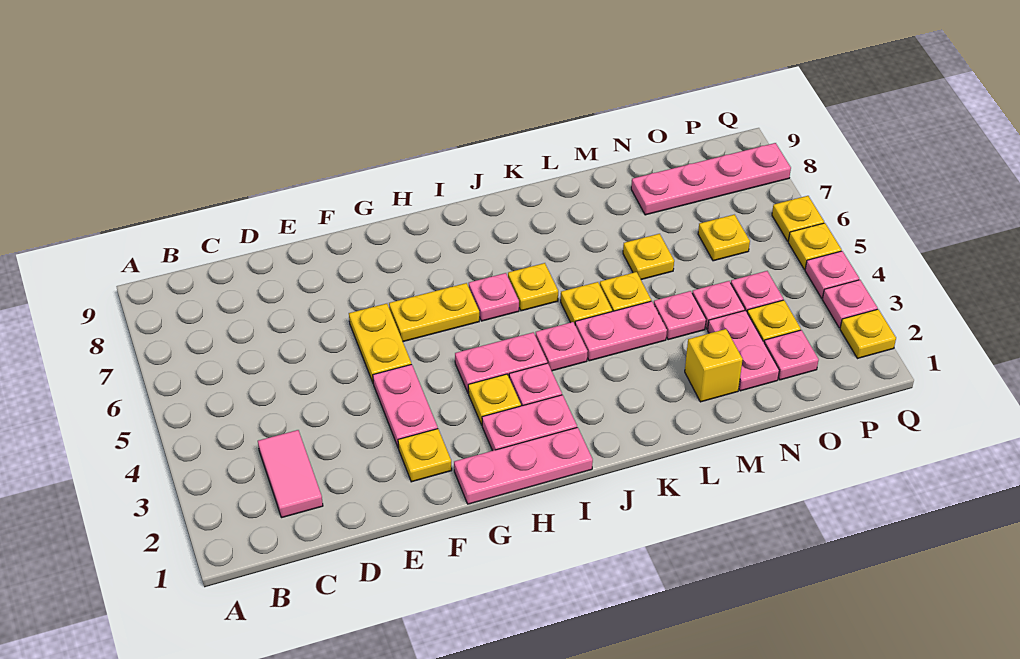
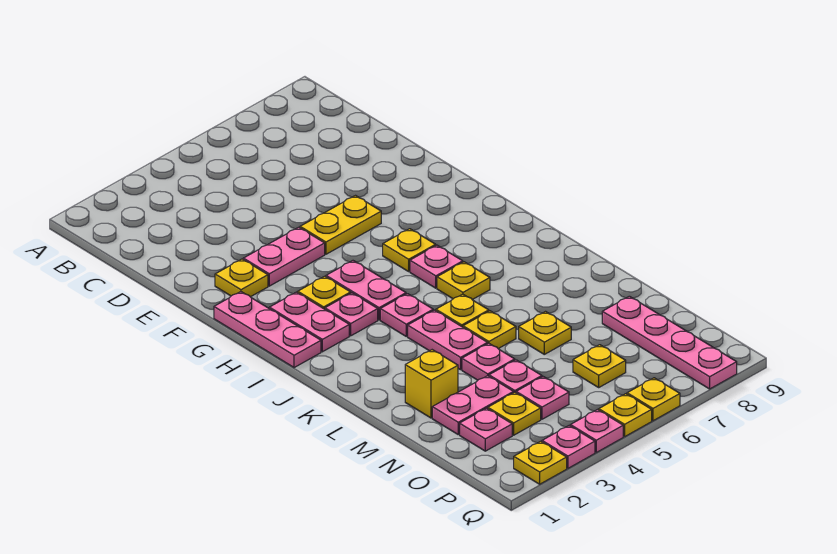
pink 1x2 tile [258,430,323,518] -> none
yellow 1x2 plate [389,283,479,342] -> yellow 1x1 plate [383,229,436,271]

